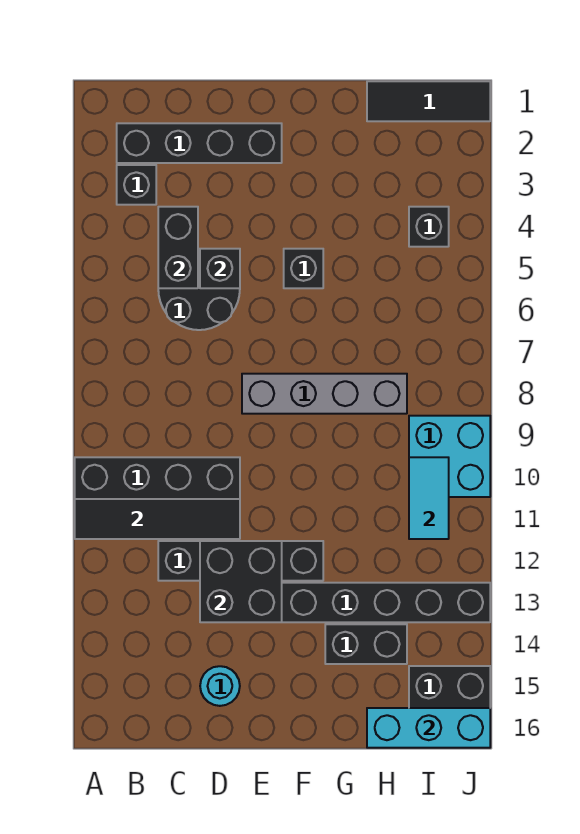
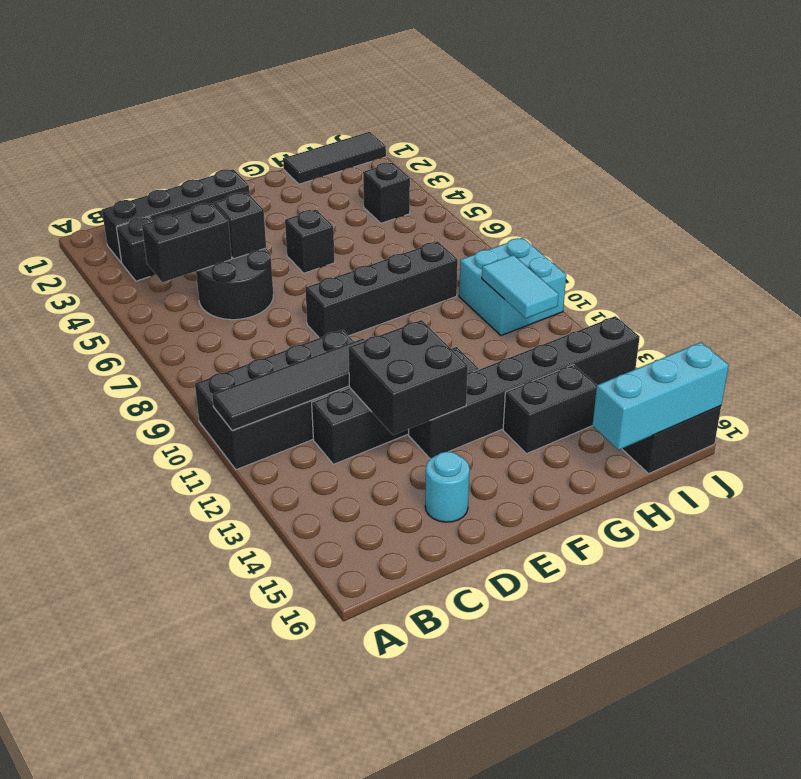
black 1x2 brick [158,207,198,288] -> black 1x2 brick turned to [142,203,232,282]
grey 1x4 brick [242,374,407,414] -> black 1x4 brick [305,242,458,338]

